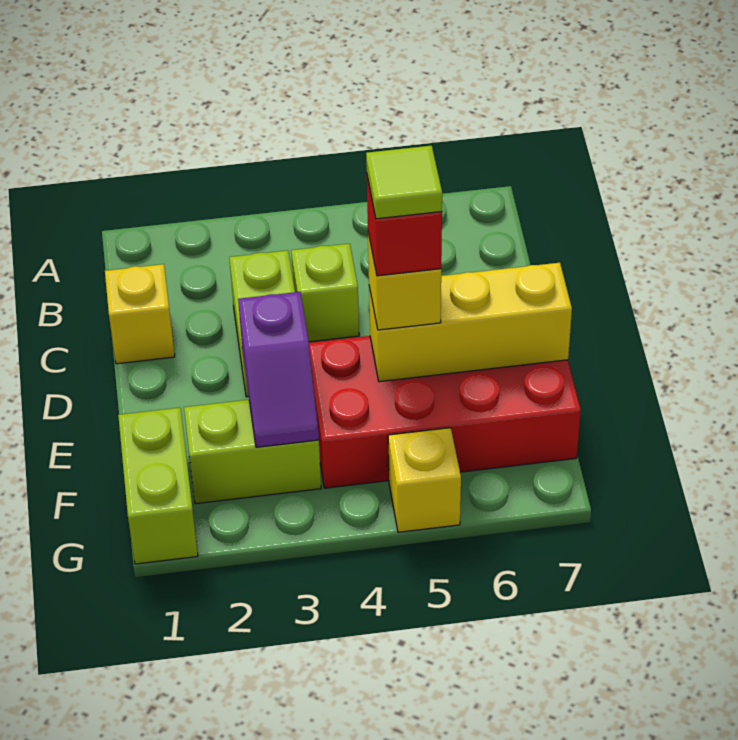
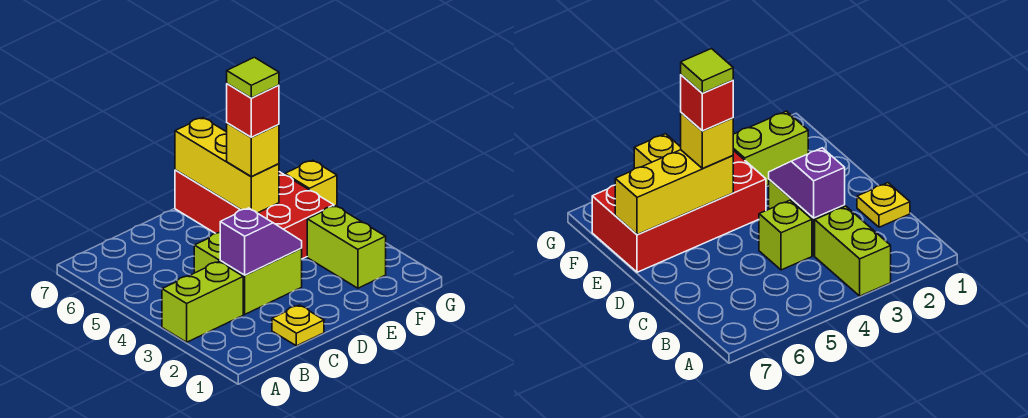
yellow 1x1 brick [105,264,175,364] -> yellow 1x1 plate [272,305,324,346]
purple 1x2 slope [238,292,319,447] -> purple 1x2 slope moved to [220,208,302,275]
lime 1x2 brick [118,408,198,564] -> lime 1x2 brick moved to [162,262,243,342]

